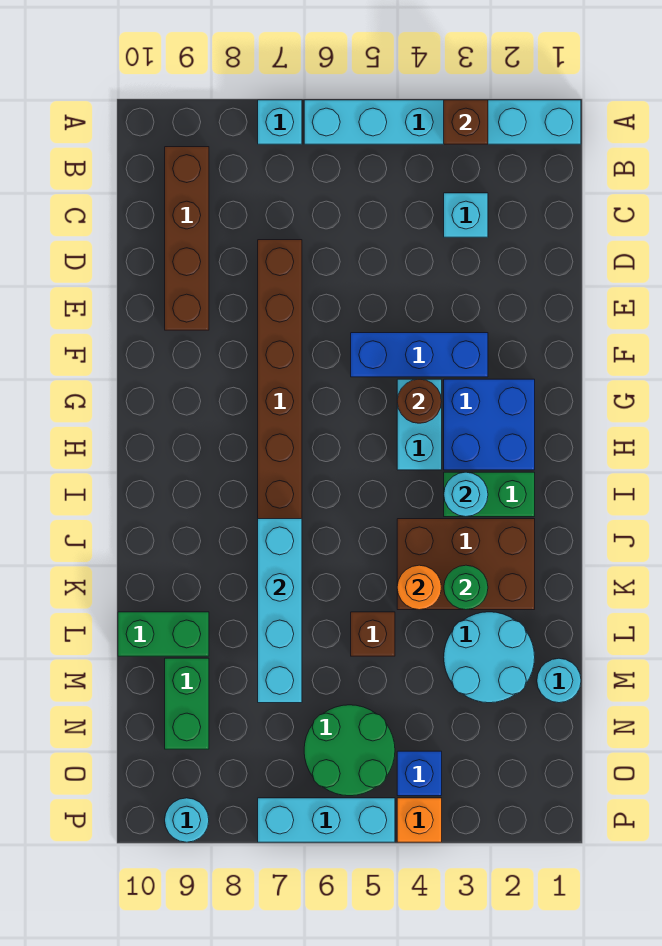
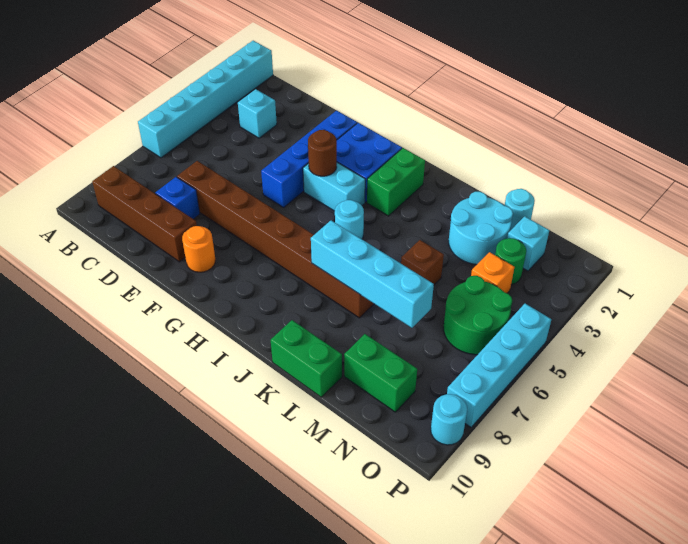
brown 1x1 brick [444,100,488,144] -> none
cyan 1x1 brick [258,100,302,144] -> cyan 1x1 brick moved to [507,216,549,271]
blue 1x3 brick [351,333,488,377] -> blue 1x4 brick [261,110,357,208]
cyan 1x1 round brick [444,472,488,517] -> cyan 1x1 round brick moved to [335,200,364,239]
brown 2x3 brick [397,519,535,610] -> none
green 1x1 round brick [444,565,488,610] -> green 1x1 round brick moved to [495,238,526,285]
orange 1x1 round brick [397,565,441,610] -> orange 1x1 round brick moved to [182,226,215,272]
green 1x2 brick [118,612,209,656] -> green 1x2 brick turned to [271,320,342,397]
blue 1x1 brick [397,751,442,796] -> blue 1x1 brick moved to [155,177,200,219]
orange 1x1 brick [397,798,442,842] -> orange 1x1 brick moved to [471,252,514,293]
cyan 1x3 brick [258,798,395,842] -> cyan 1x4 brick [447,303,551,427]

